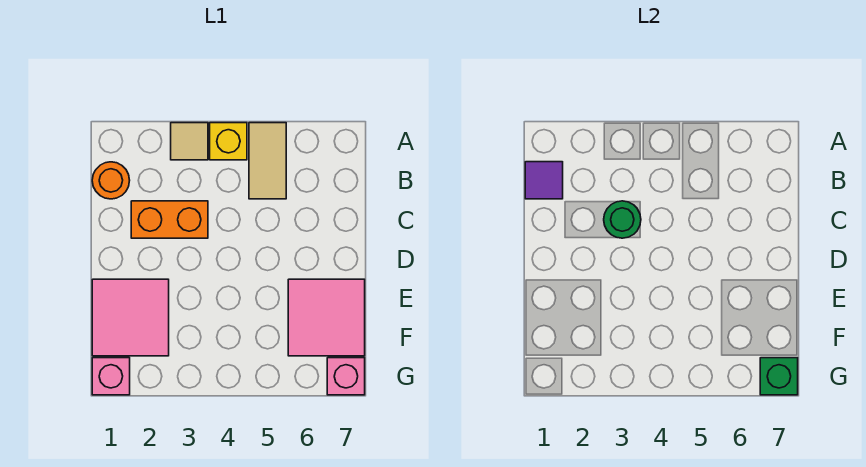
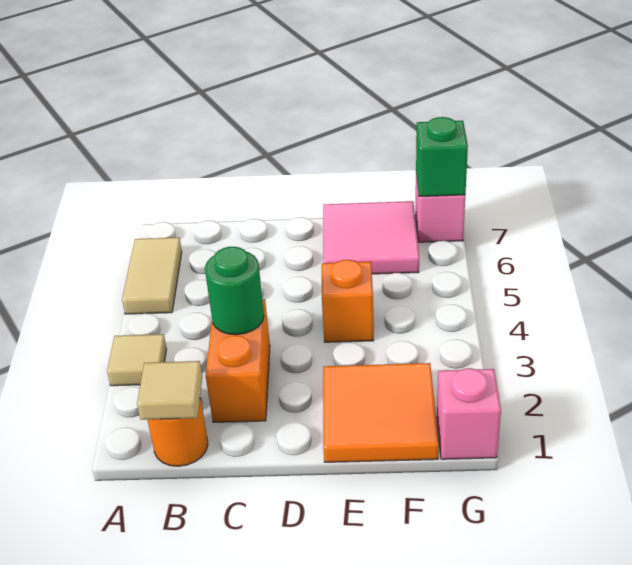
yellow 1x1 brick [210,123,247,160] -> none
tan 1x2 tile [249,123,286,199] -> tan 1x2 tile turned to [122,237,182,314]
purple 1x1 tile [525,162,563,199] -> tan 1x1 tile [137,361,202,420]
pink 2x2 tile [92,279,169,356] -> orange 2x2 tile [323,363,439,462]
none -> orange 1x1 brick [322,260,374,342]

